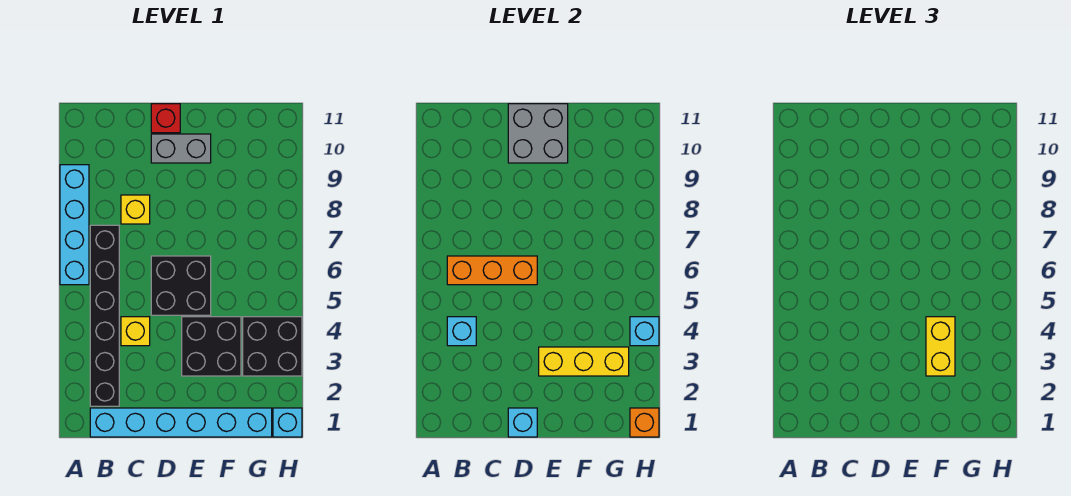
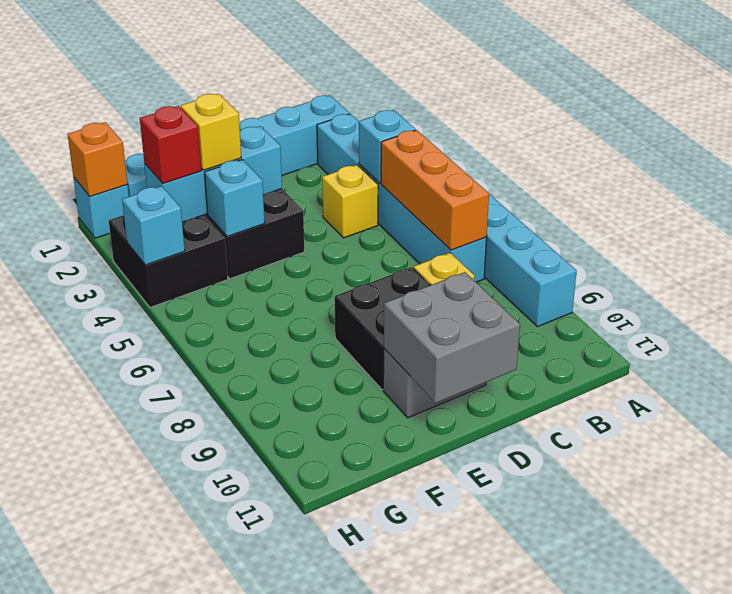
black 1x6 brick [90,225,119,406] -> cyan 1x6 brick [317,114,487,282]
orange 1x3 brick [447,256,537,285] -> orange 1x3 brick turned to [381,130,489,250]
cyan 1x1 brick [508,408,537,437] -> cyan 1x1 brick moved to [205,160,265,236]
black 2x2 brick [151,256,211,315] -> black 2x2 brick moved to [335,267,430,390]
red 1x1 brick [151,104,180,133] -> red 1x1 brick moved to [140,106,201,183]
yellow 1x3 brick [539,347,629,376] -> cyan 1x3 brick [144,126,282,222]
yellow 1x2 brick [926,317,955,376] -> yellow 1x1 brick [181,94,241,170]

